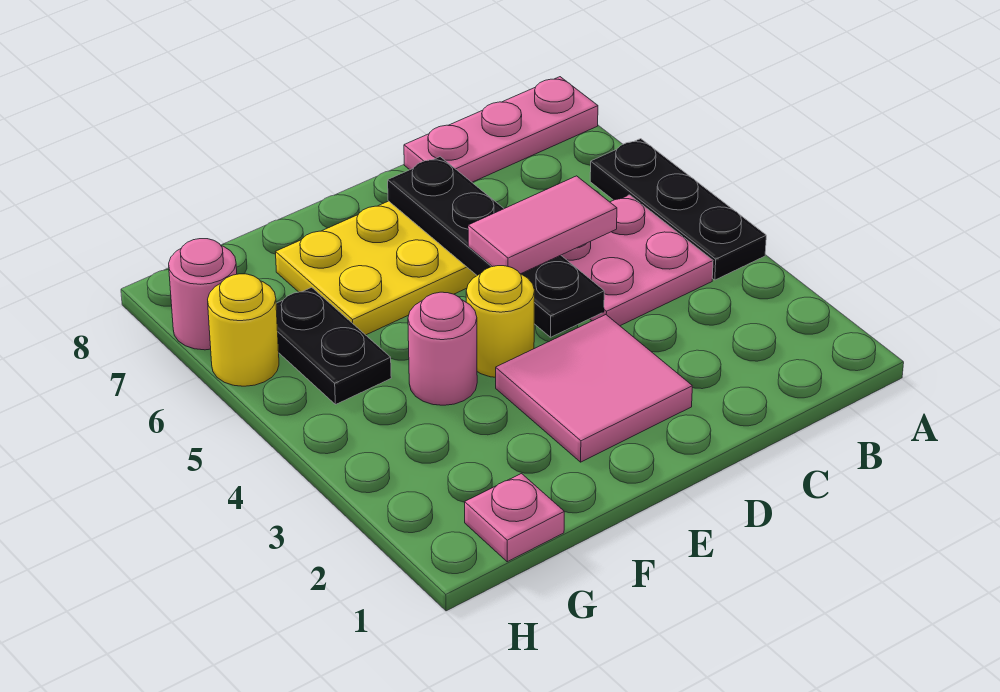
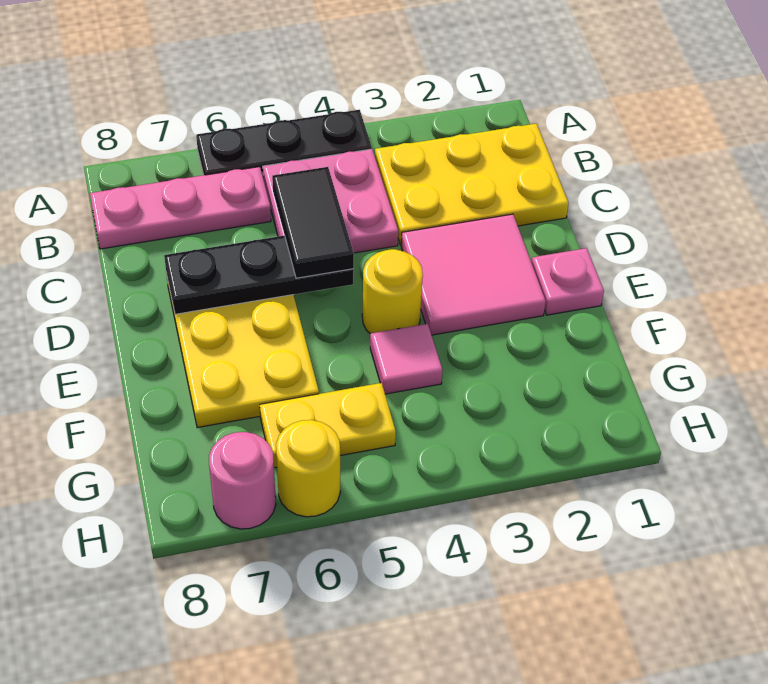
pink 1x3 plate [404,77,598,182] -> pink 1x3 plate turned to [90,167,271,249]
none -> yellow 2x3 plate [375,124,569,245]
pink 1x2 tile [468,176,617,274] -> black 1x2 tile [272,167,354,278]
black 1x4 plate [388,157,604,337] -> black 1x3 plate [164,236,354,314]
pink 1x1 round brick [408,292,477,405] -> pink 1x1 tile [370,324,442,394]
pink 1x1 plate [465,474,564,562] -> pink 1x1 plate moved to [532,248,604,315]
black 1x2 plate [276,287,391,404] -> yellow 1x2 plate [260,383,396,468]

